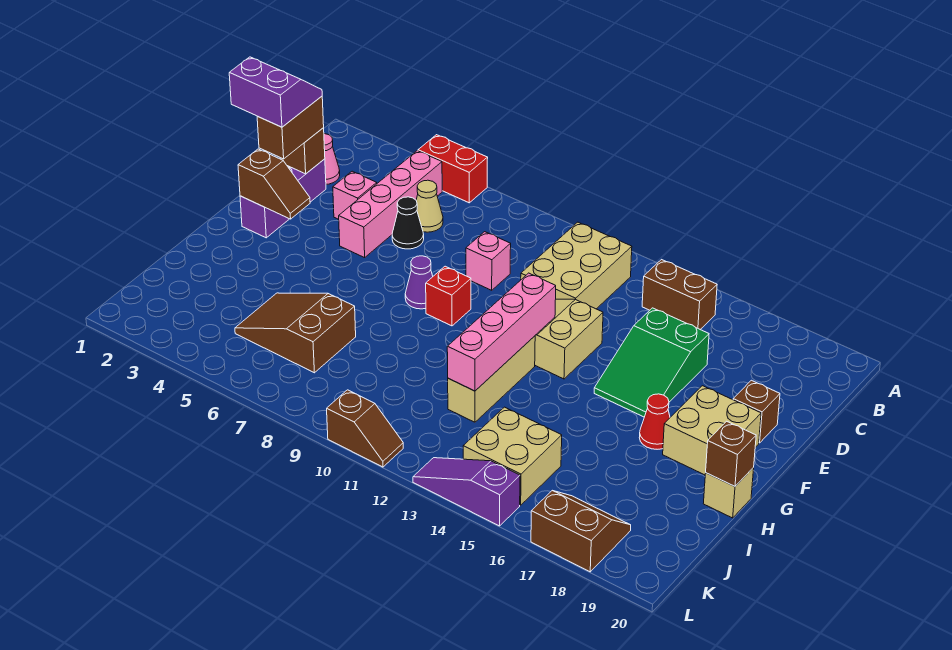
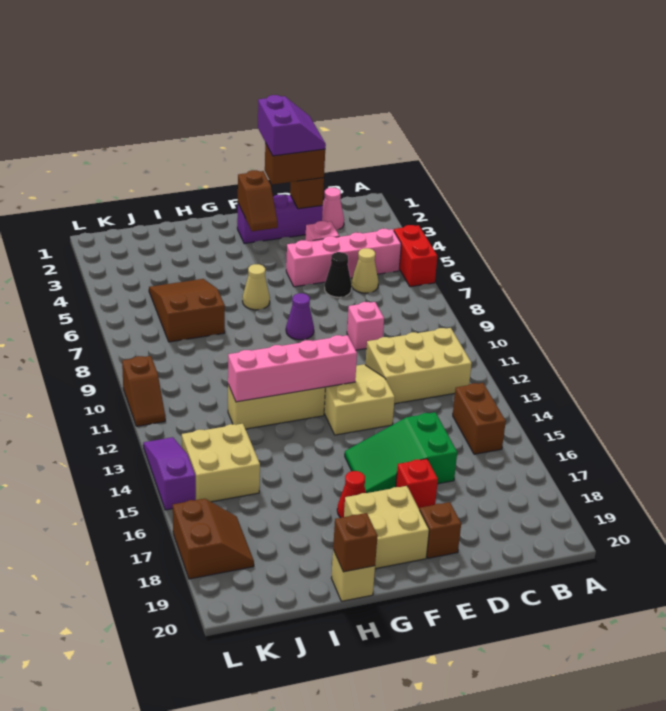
red 1x1 brick [426,266,471,326] -> red 1x1 brick moved to [396,459,438,510]
none -> tan 1x1 cone [243,264,270,310]

